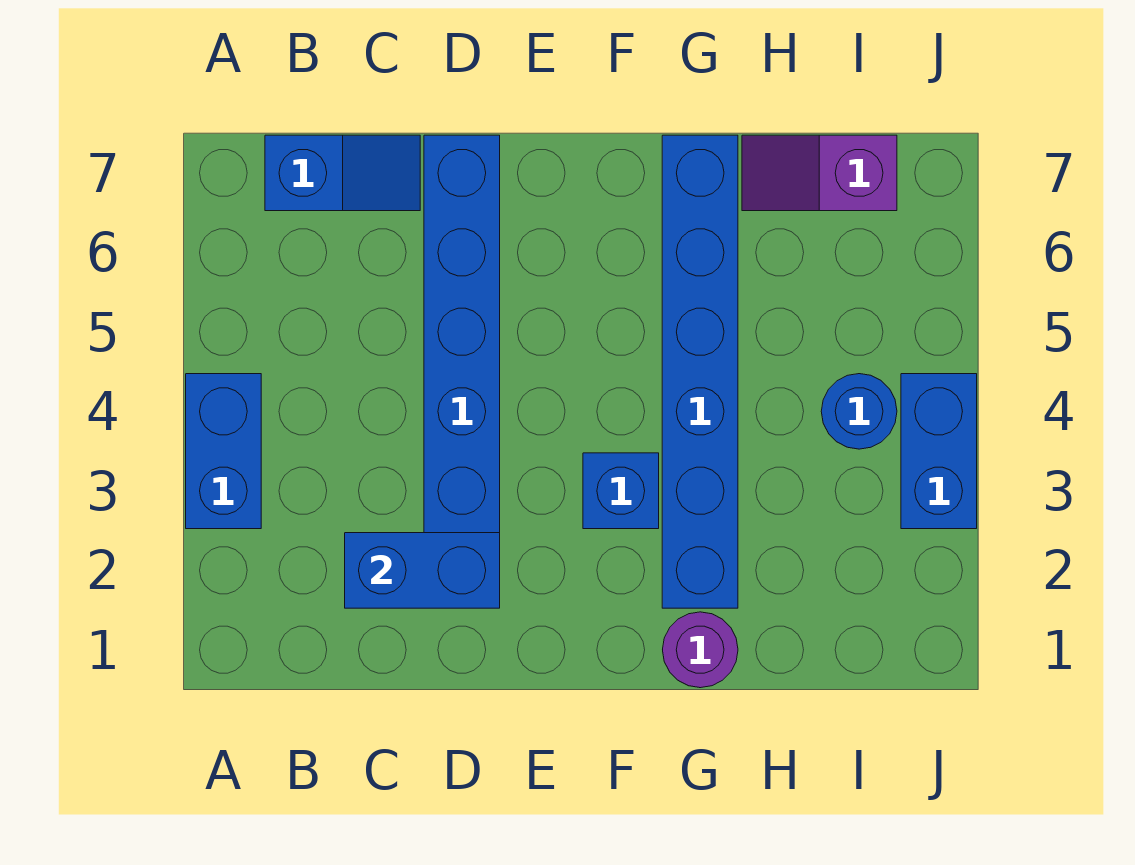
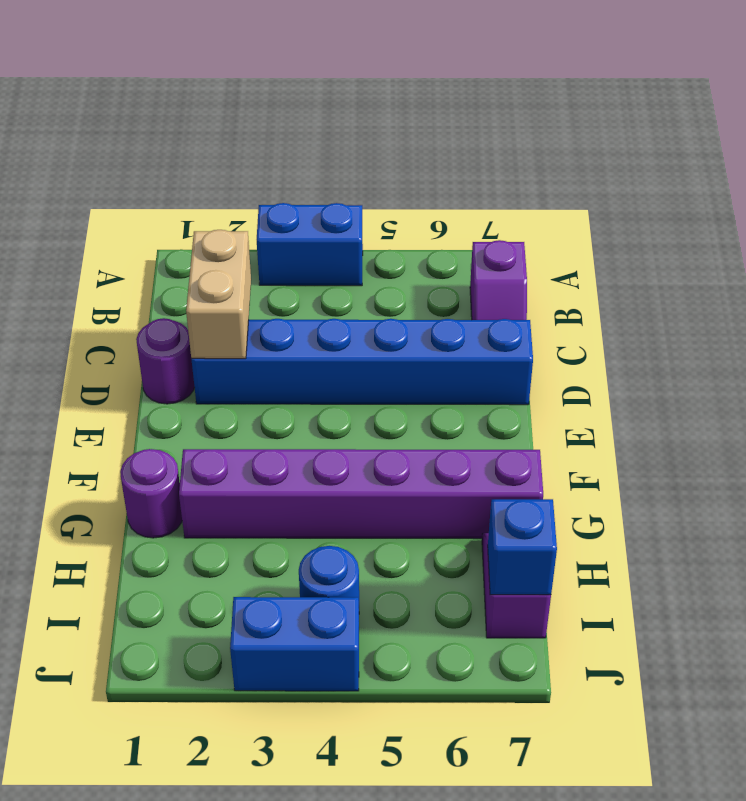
blue 1x2 slope [265,135,420,211] -> purple 1x2 slope [470,240,527,320]
blue 1x2 brick [345,533,500,608] -> tan 1x2 brick [186,230,251,359]
none -> purple 1x1 round brick [136,318,195,404]
blue 1x1 brick [583,453,659,529] -> blue 1x1 brick moved to [488,499,557,595]
blue 1x6 brick [662,135,738,608] -> purple 1x6 brick [179,449,543,539]

